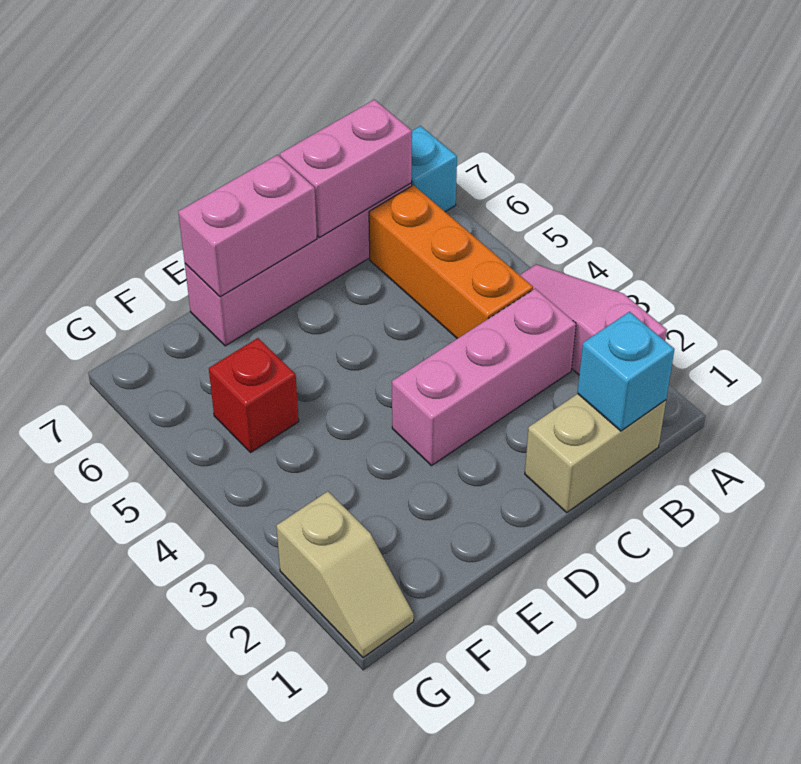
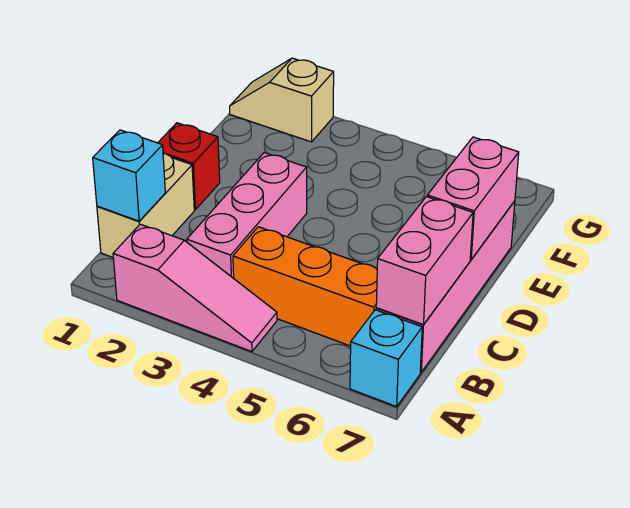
red 1x1 brick [209,338,299,452] -> red 1x1 brick moved to [158,123,220,210]

